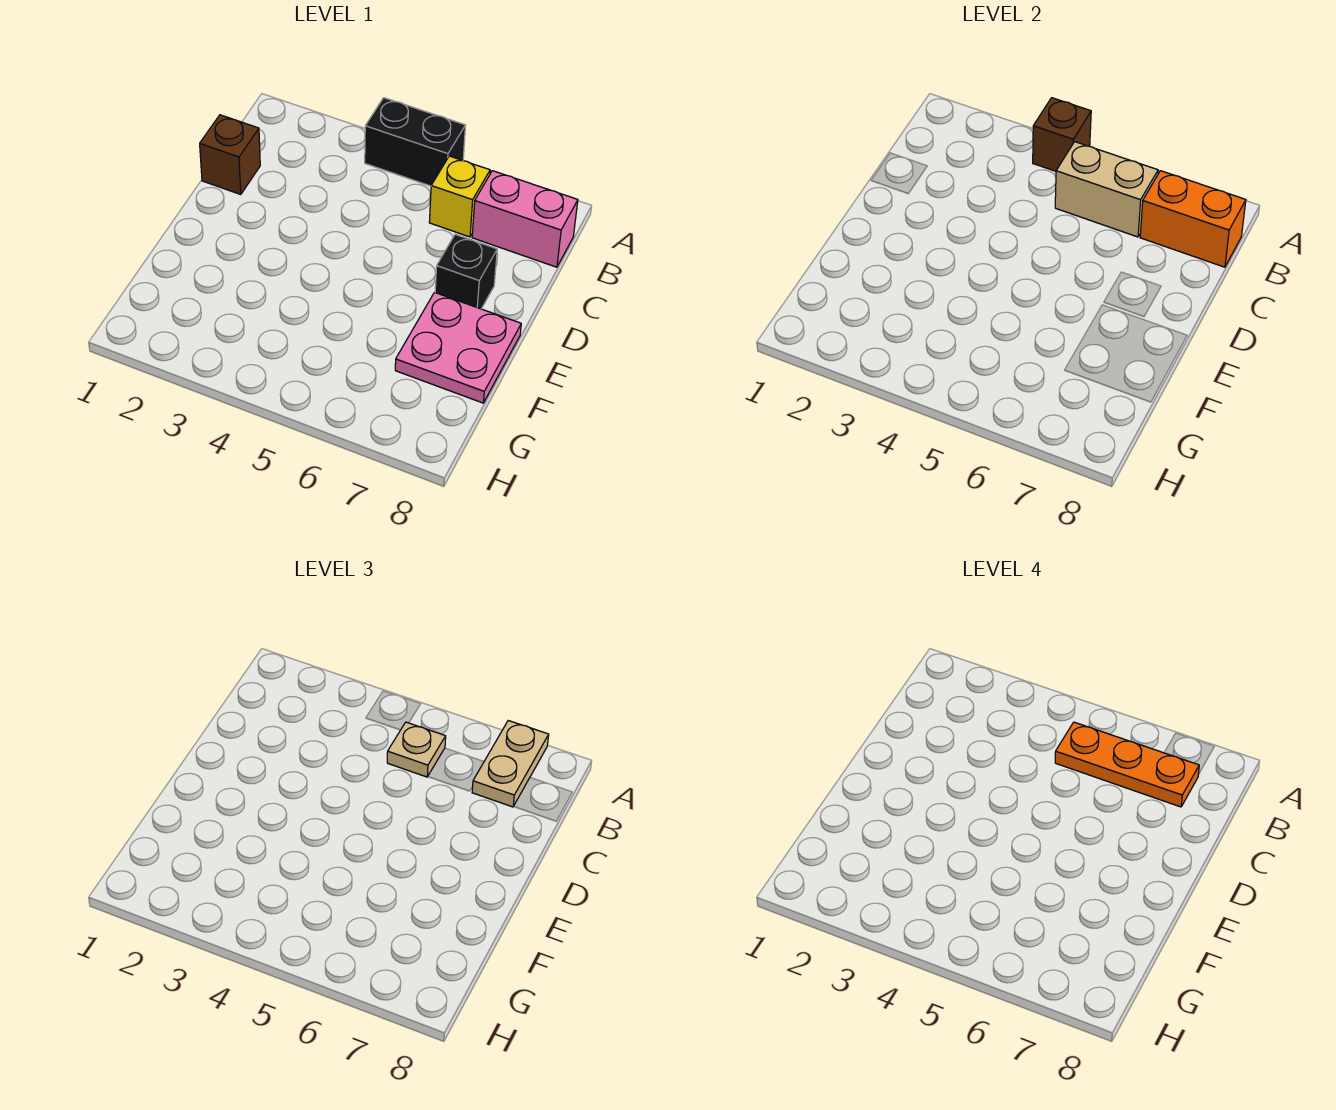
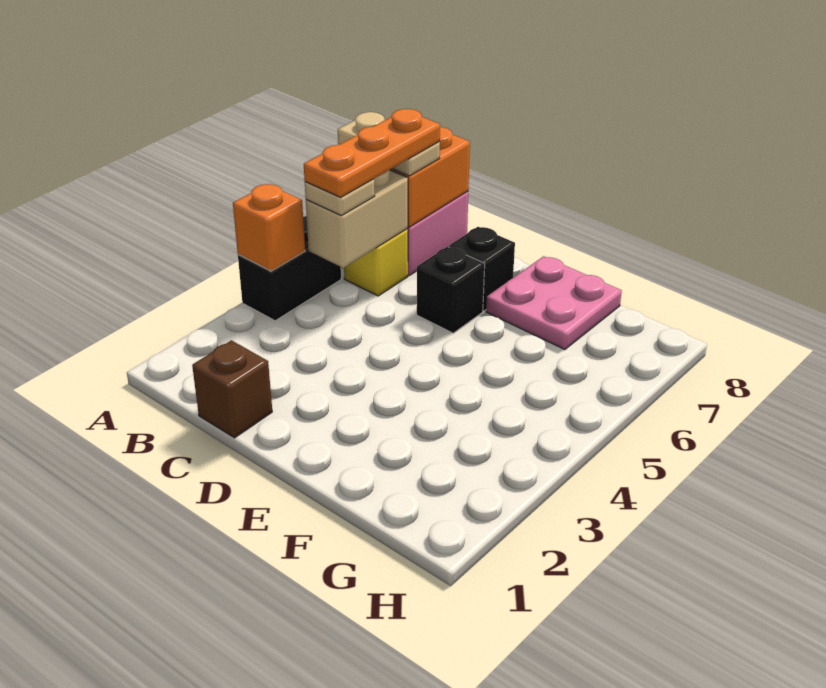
brown 1x1 brick [1033,98,1091,171] -> orange 1x1 brick [233,184,305,271]
none -> black 1x1 brick [417,247,485,333]

